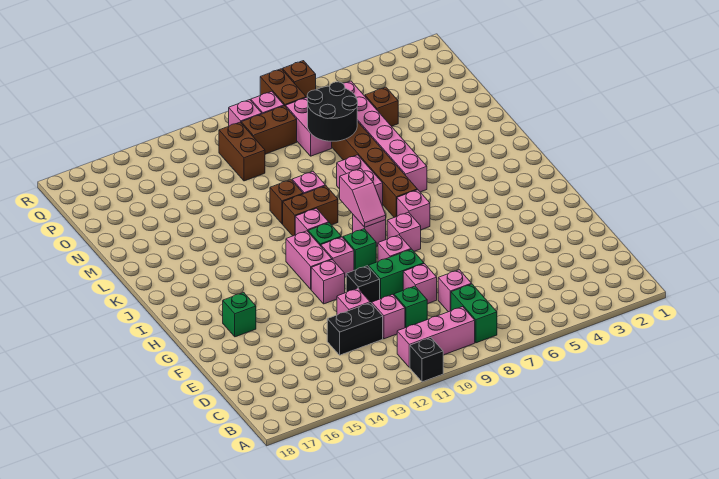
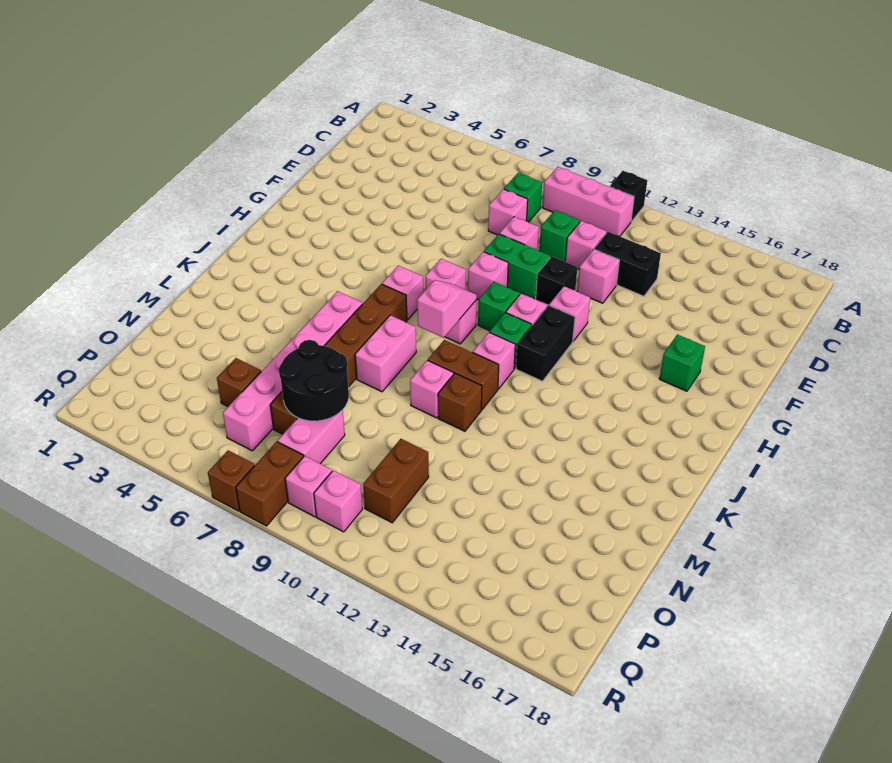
green 1x2 brick [451,284,497,343] -> green 1x1 brick [504,173,542,222]
pink 1x2 brick [286,231,332,289] -> black 1x2 brick [516,305,575,381]
brown 1x2 brick [241,106,297,154] -> none

